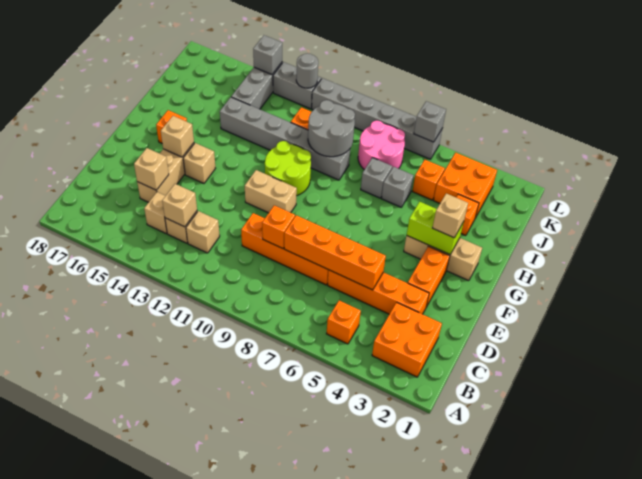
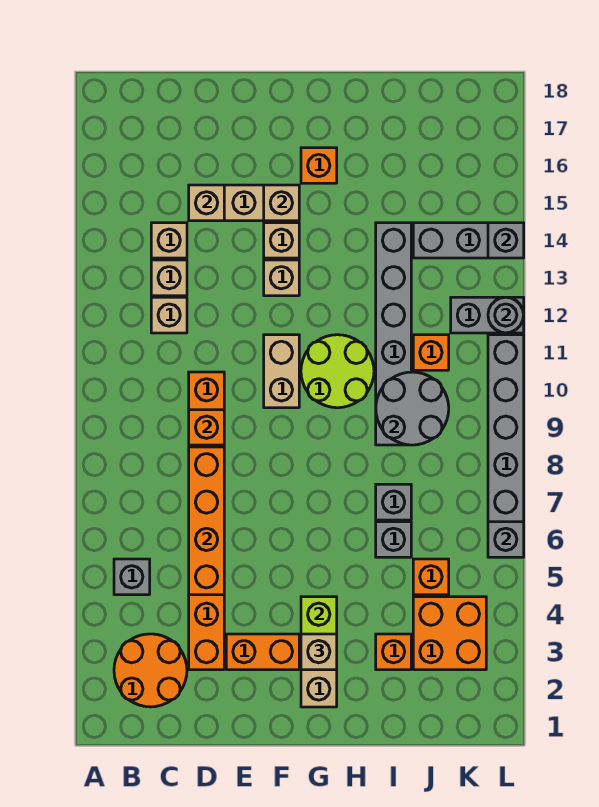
orange 2x2 brick [372,302,442,377] -> orange 2x2 round brick [114,634,187,707]
orange 1x1 brick [327,300,361,344] -> grey 1x1 brick [114,559,150,595]
tan 1x1 brick [162,184,197,227] -> tan 1x1 brick moved to [264,260,299,296]
pink 2x2 round brick [358,121,405,170] -> none
grey 1x2 brick [273,62,321,109] -> grey 1x2 brick turned to [451,297,524,333]

